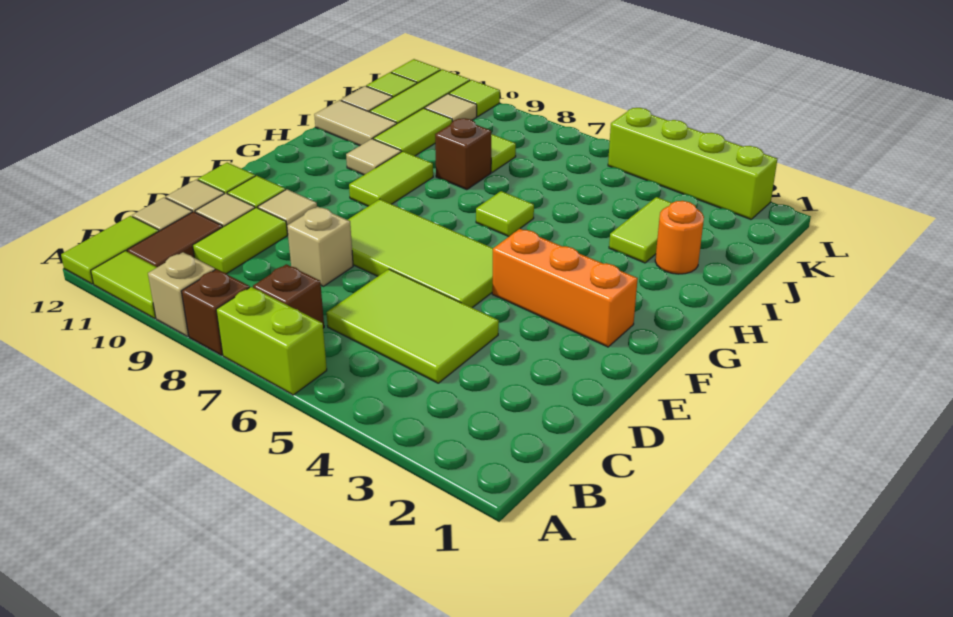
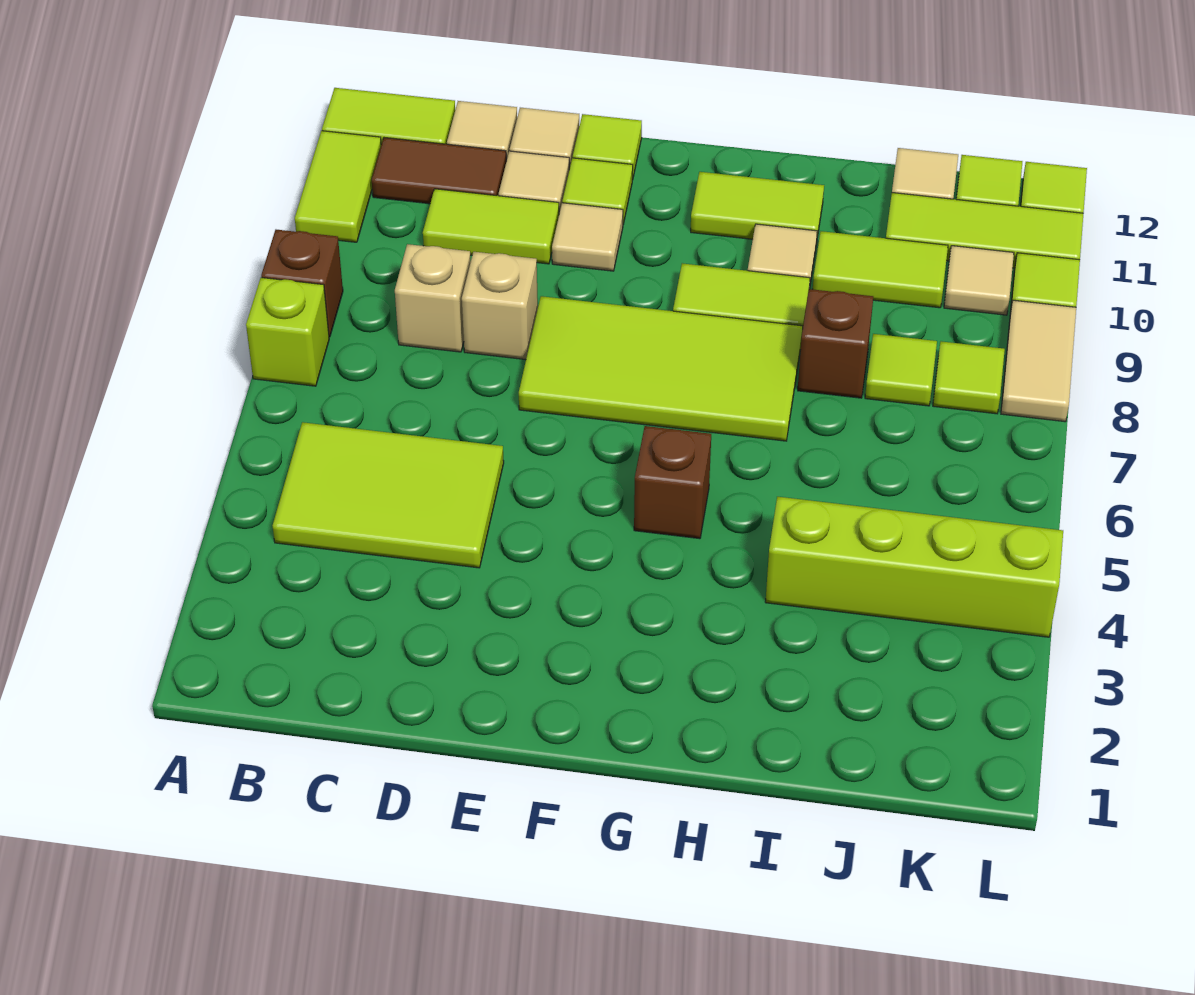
lime 1x2 brick [216,287,327,395] -> lime 1x1 brick [246,277,329,386]
tan 1x1 brick [148,252,215,337] -> tan 1x1 brick moved to [395,244,471,352]
brown 1x1 brick [253,264,324,328] -> brown 1x1 brick moved to [634,426,711,539]
lime 2x3 tile [326,269,499,383] -> lime 2x3 tile turned to [273,422,504,568]
lime 2x4 tile [348,199,493,308] -> lime 2x4 tile turned to [519,296,803,441]
orange 1x3 brick [492,229,638,347] -> none
lime 1x1 tile [476,191,534,236] -> lime 1x1 tile moved to [933,341,1005,414]
orange 1x1 round brick [655,201,704,274] -> none
lime 1x2 tile [609,197,671,263] -> lime 1x2 tile moved to [691,172,824,244]
tan 1x2 tile [314,100,397,146] -> tan 1x2 tile moved to [1001,300,1076,422]
lime 1x4 brick [608,108,777,219] -> lime 1x4 brick turned to [765,497,1063,637]

